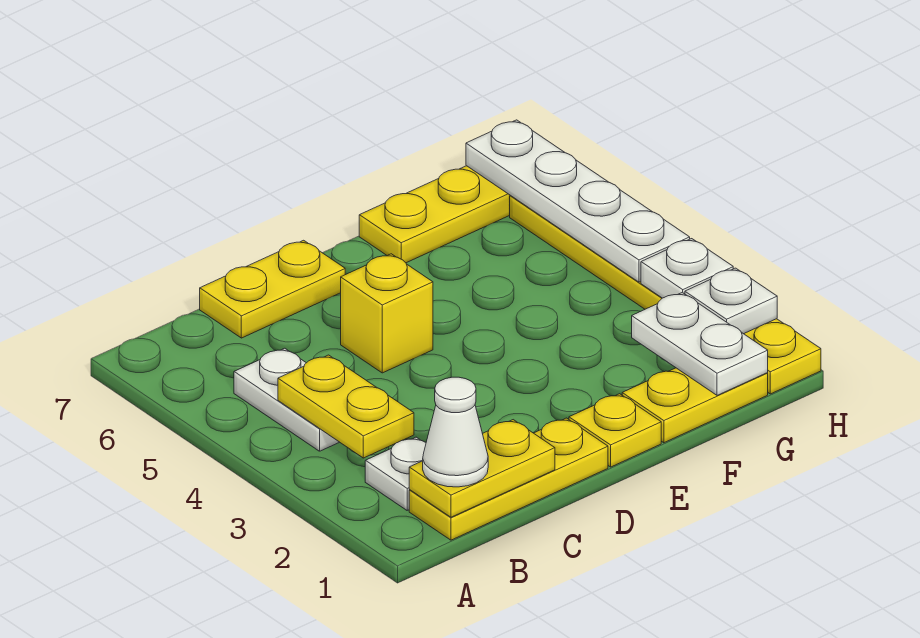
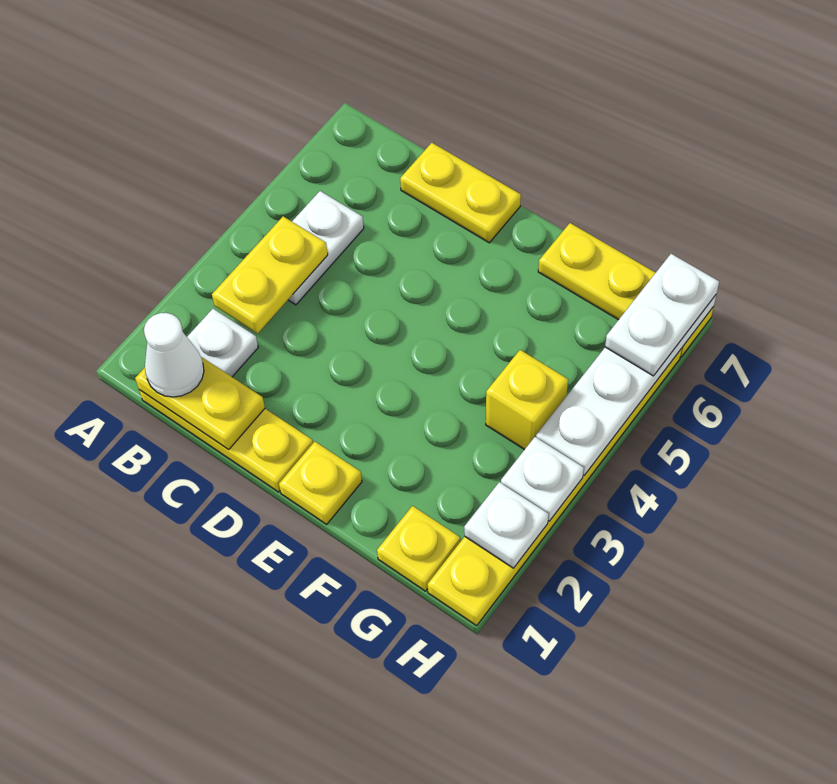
yellow 1x1 brick [341,254,433,373] -> yellow 1x1 brick moved to [486,350,568,450]
yellow 1x2 plate [622,368,768,443] -> yellow 1x1 plate [377,506,460,591]
white 1x2 plate [632,292,768,395] -> white 1x2 plate moved to [605,254,719,376]

